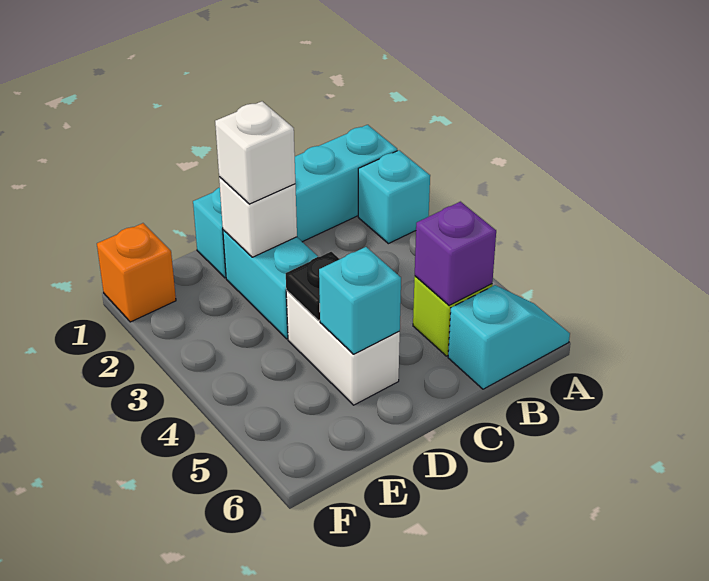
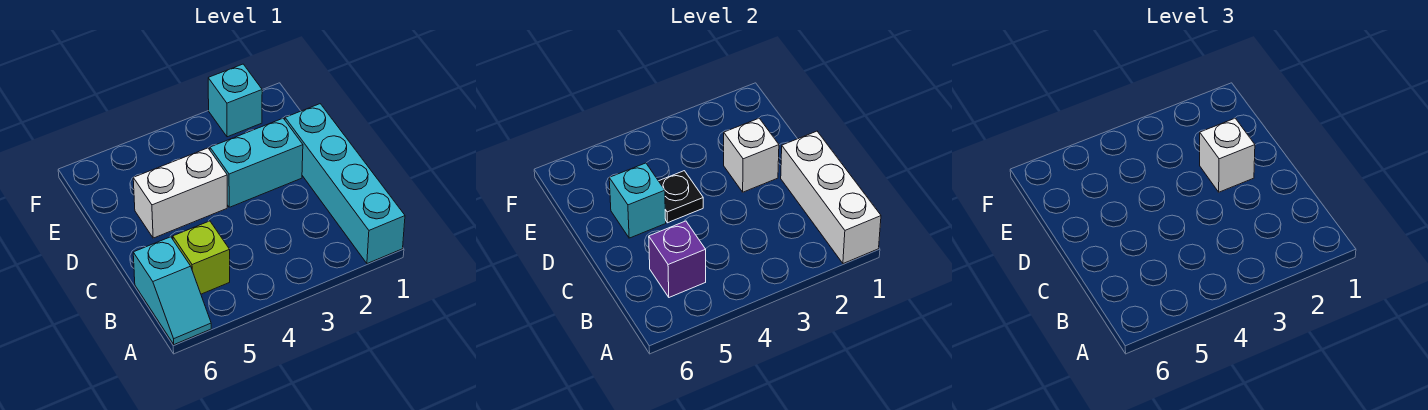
none -> white 1x3 brick [781,131,881,264]
cyan 1x1 brick [358,150,430,244] -> cyan 1x1 brick moved to [208,64,262,137]
orange 1x1 brick [97,223,176,322] -> none

